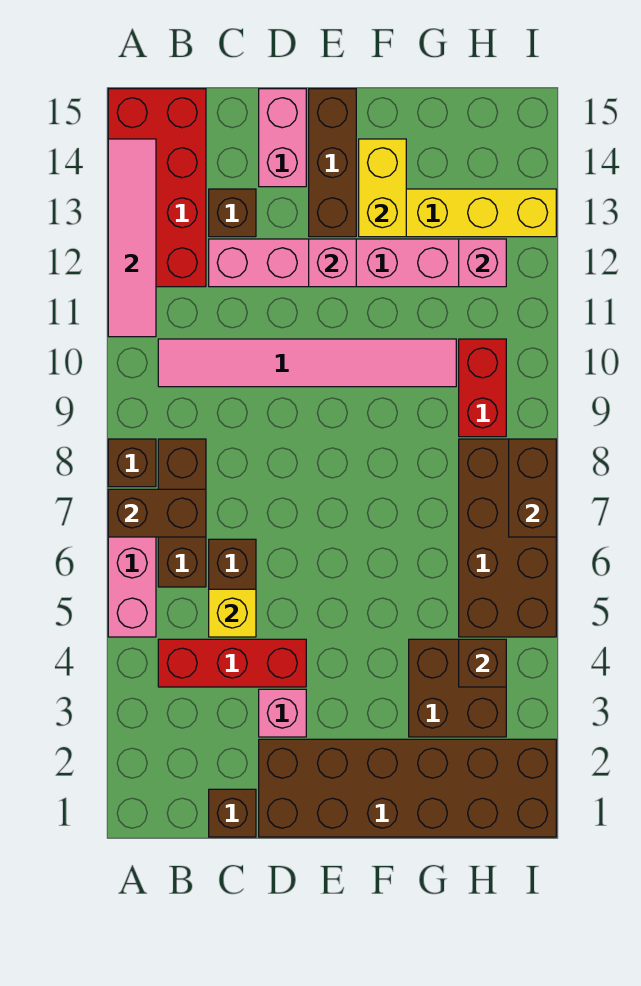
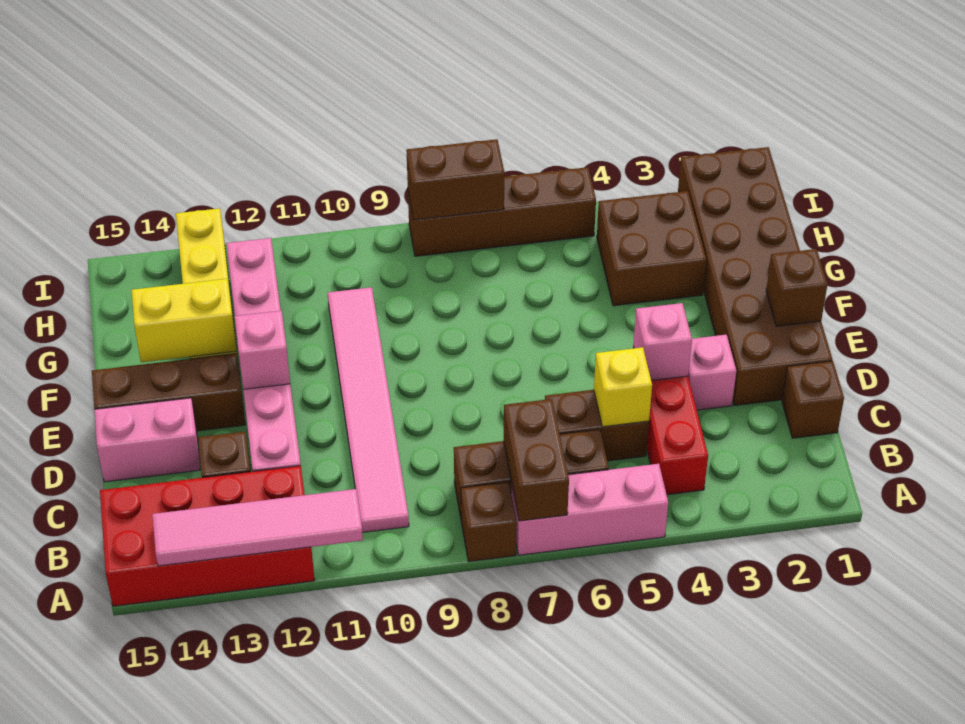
brown 1x1 brick [459,639,506,687] -> brown 1x1 brick moved to [766,249,827,326]
brown 2x4 brick [459,439,556,637] -> brown 1x4 brick [408,167,596,256]
red 1x2 brick [459,339,506,437] -> none
pink 1x1 brick [459,239,506,287] -> pink 1x1 brick moved to [633,303,692,380]

